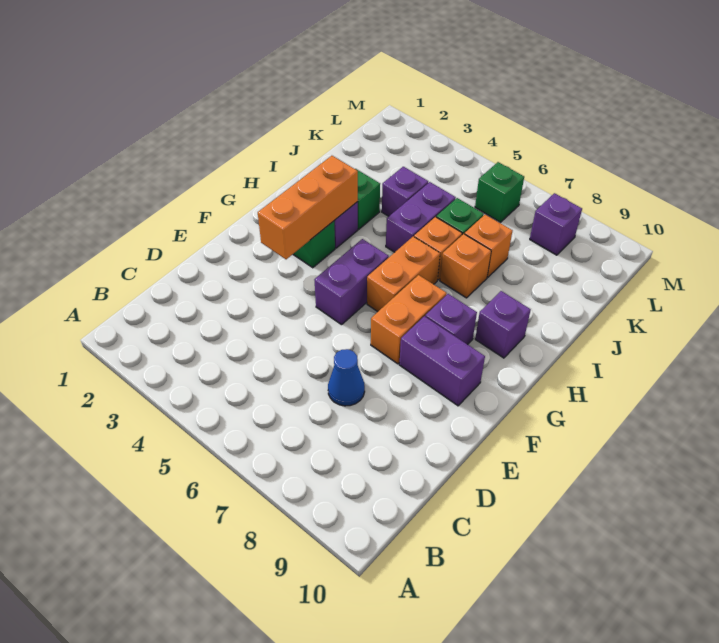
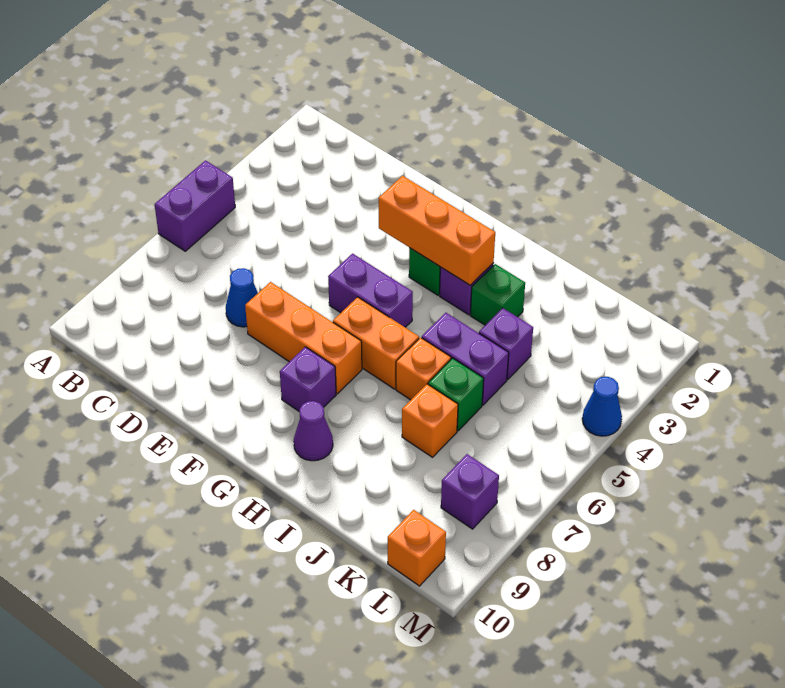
orange 1x2 brick [371,275,447,364] -> orange 1x3 brick [245,282,362,394]
purple 1x2 brick [399,316,485,406] -> purple 1x2 brick moved to [155,160,235,251]
purple 1x1 brick [475,291,531,358] -> purple 1x1 cone [294,401,333,461]
orange 1x1 brick [440,234,491,298] -> orange 1x1 brick moved to [388,510,446,586]
green 1x1 brick [475,162,524,222] -> none
none -> blue 1x1 cone [582,377,622,436]

